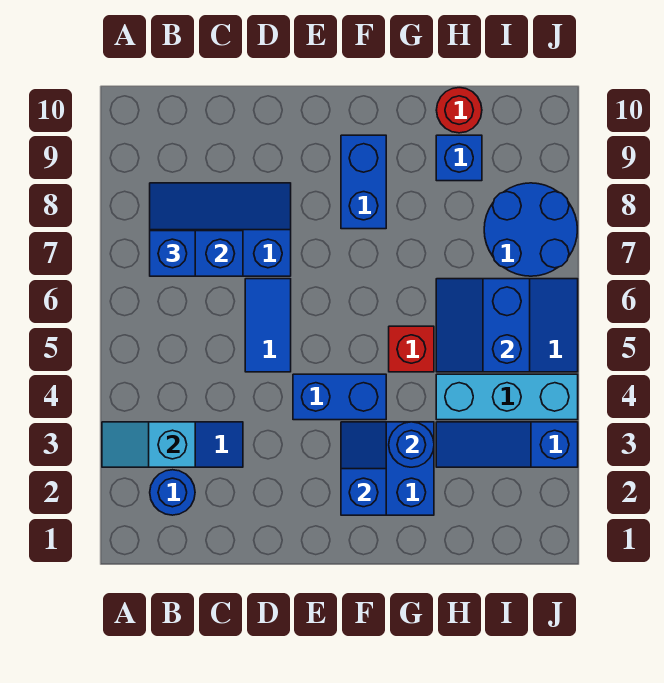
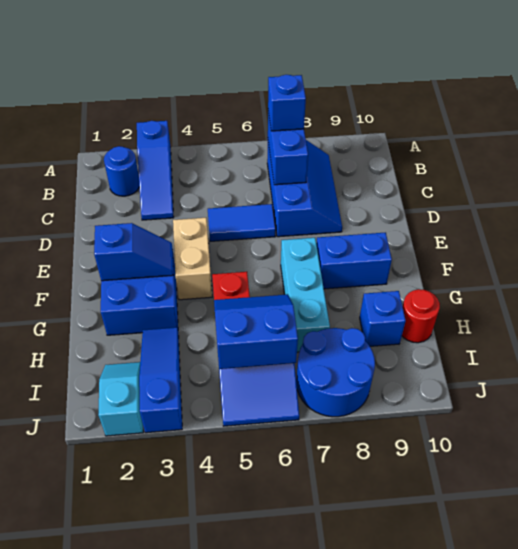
cyan 1x2 slope [102,422,195,467] -> cyan 1x2 slope moved to [98,362,143,436]
blue 1x2 brick [293,374,386,420] -> tan 1x2 brick [173,218,212,300]
blue 1x1 round brick [389,422,434,467] -> none
cyan 1x3 brick [436,374,578,420] -> cyan 1x3 brick moved to [281,238,330,352]

